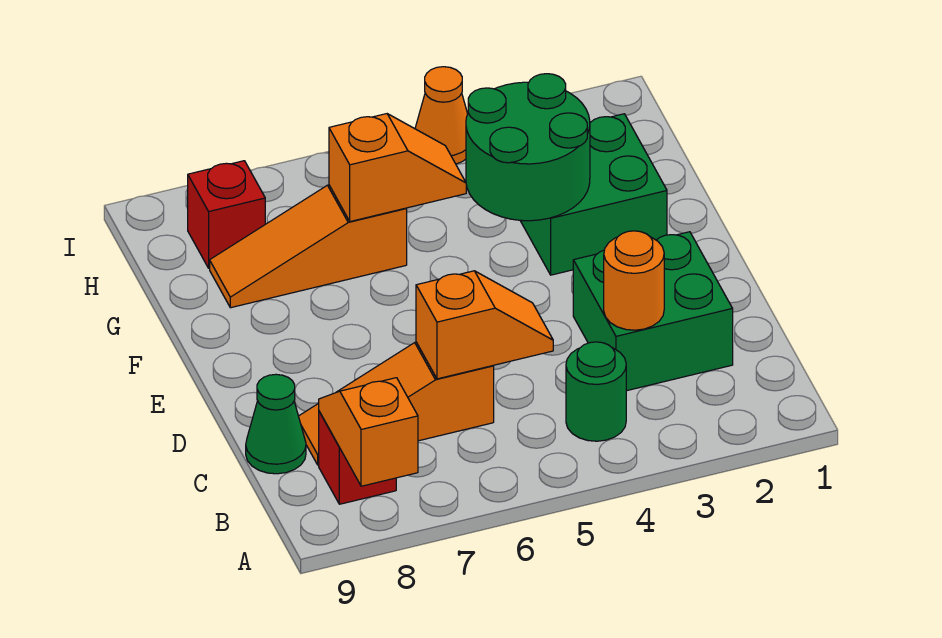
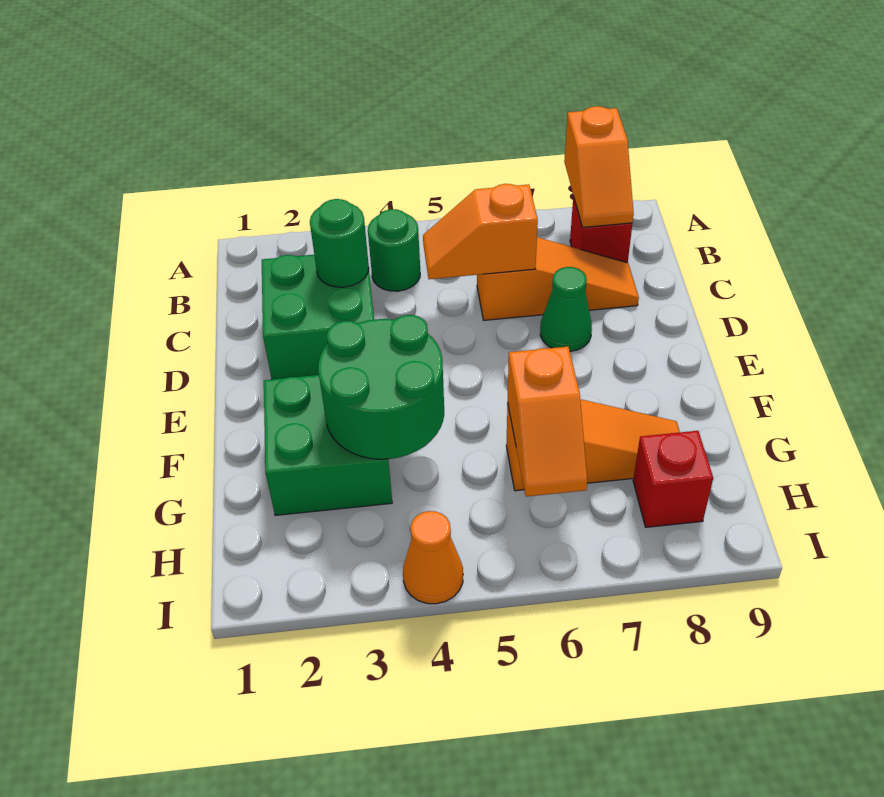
orange 1x1 round brick [604,231,664,330] -> green 1x1 round brick [310,199,369,287]
green 1x1 cone [246,374,306,474] -> green 1x1 cone moved to [540,267,592,352]
orange 1x2 slope [329,114,466,222] -> orange 1x2 slope turned to [508,347,587,497]

